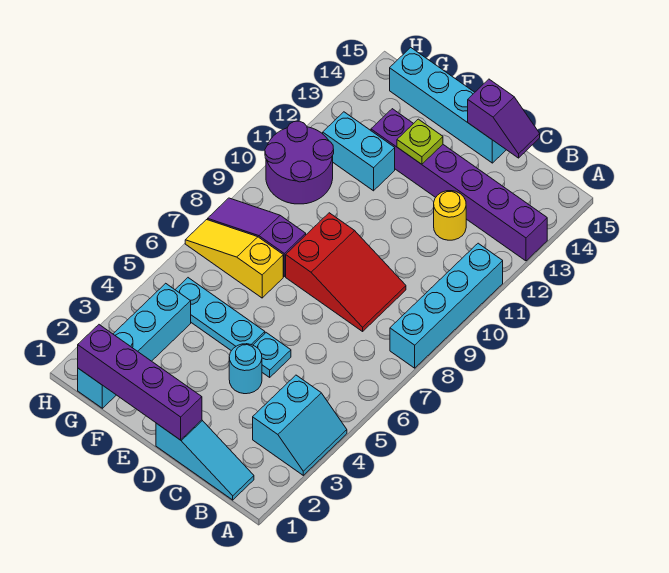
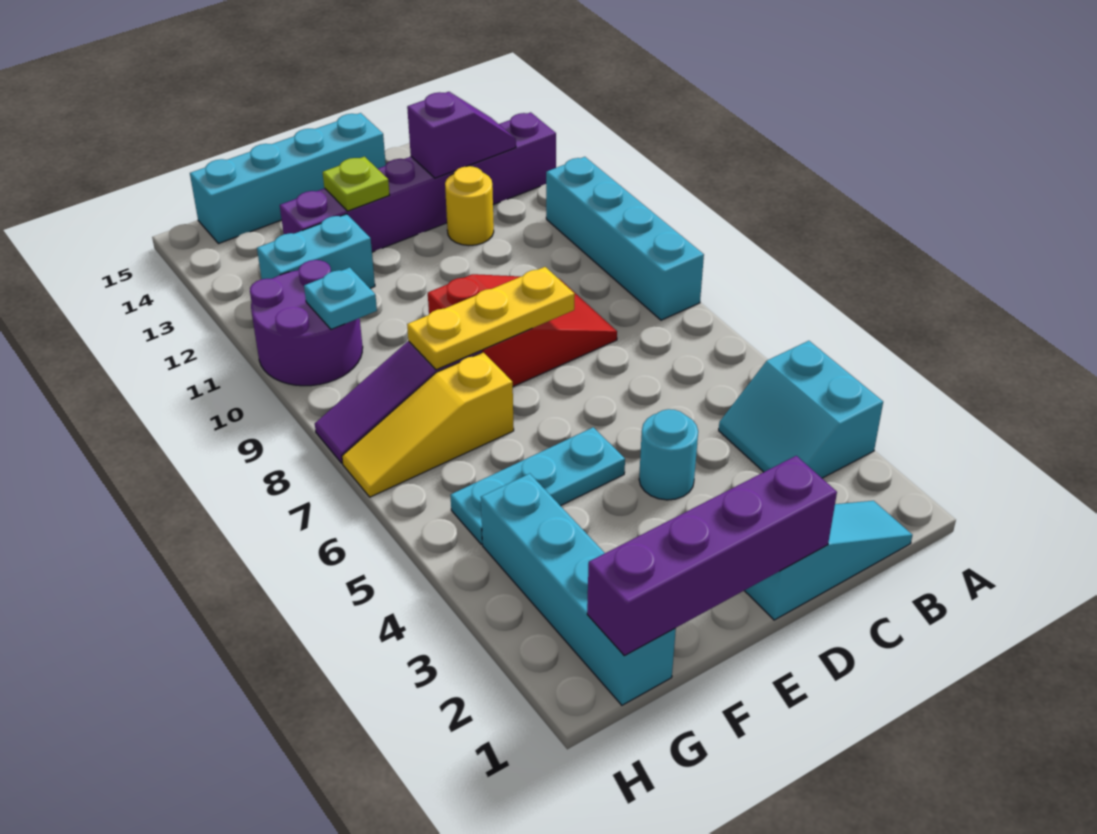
cyan 2x2 slope [253,375,347,475] -> cyan 2x2 slope turned to [719,341,883,478]
purple 1x2 slope [468,79,540,158] -> purple 1x2 slope moved to [407,92,516,178]
cyan 1x1 plate [253,333,291,377] -> cyan 1x1 plate moved to [304,267,377,329]
none -> yellow 1x3 plate [407,267,575,370]

